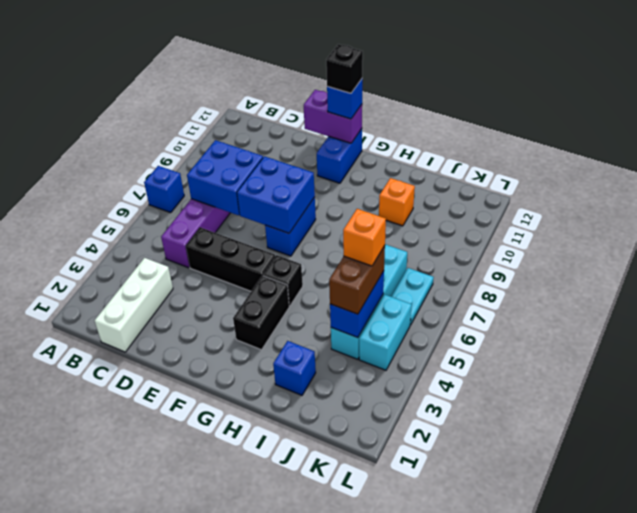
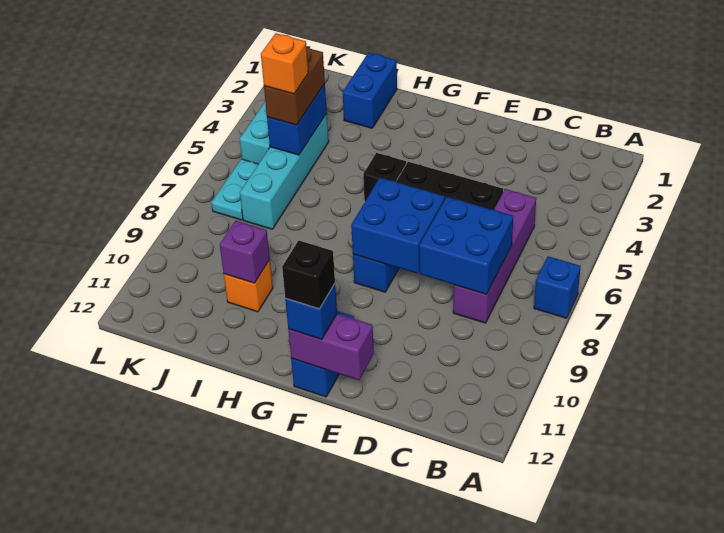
white 1x3 brick [95,258,173,352] -> none
black 1x2 brick [233,276,289,350] -> none
blue 1x1 brick [273,341,316,395] -> blue 1x2 brick [343,53,397,128]
none -> purple 1x1 brick [220,221,270,283]

